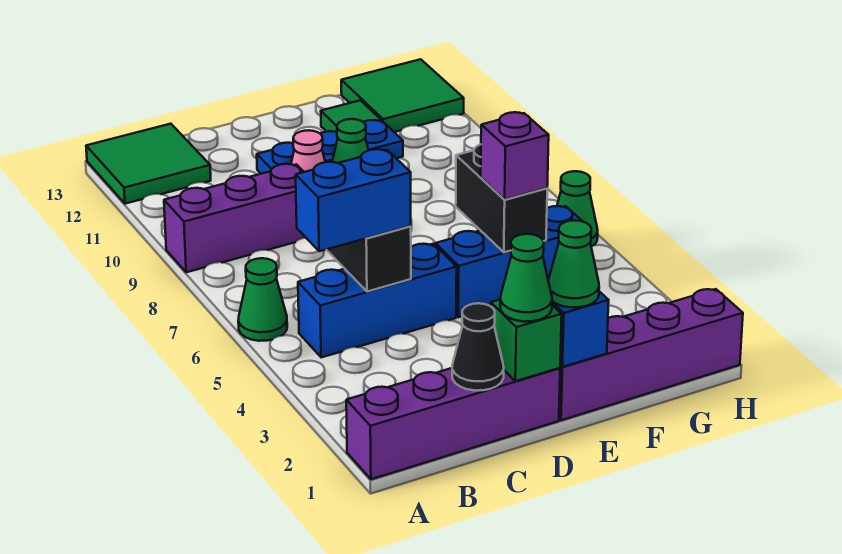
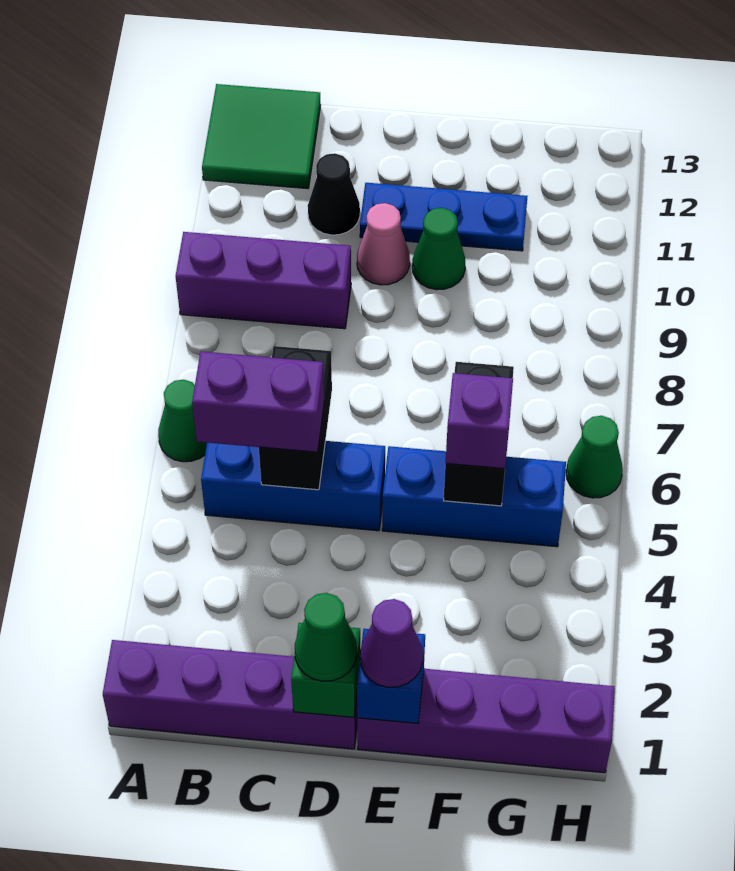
blue 1x2 brick [296,149,411,251] -> purple 1x2 brick [192,352,324,452]
black 1x1 cone [452,303,504,391] -> black 1x1 cone moved to [308,153,360,235]
green 1x1 cone [548,220,599,307] -> purple 1x1 cone [360,599,423,687]
green 1x1 tile [321,100,381,132] -> none
green 2x2 tile [341,59,464,132] -> none

